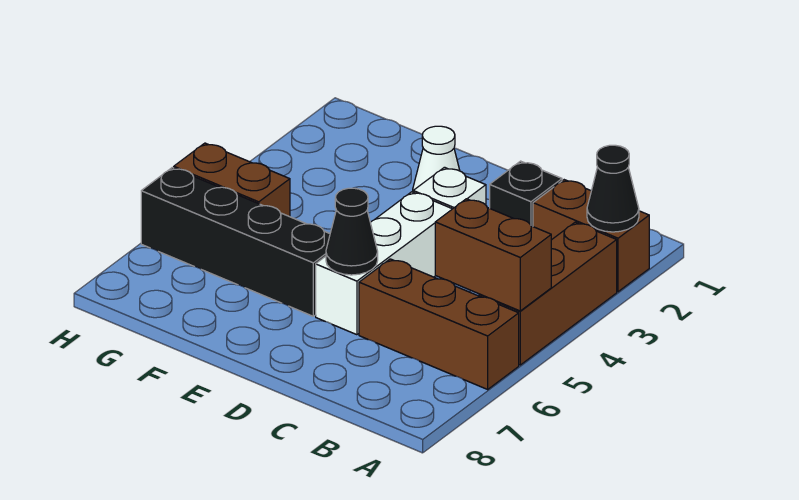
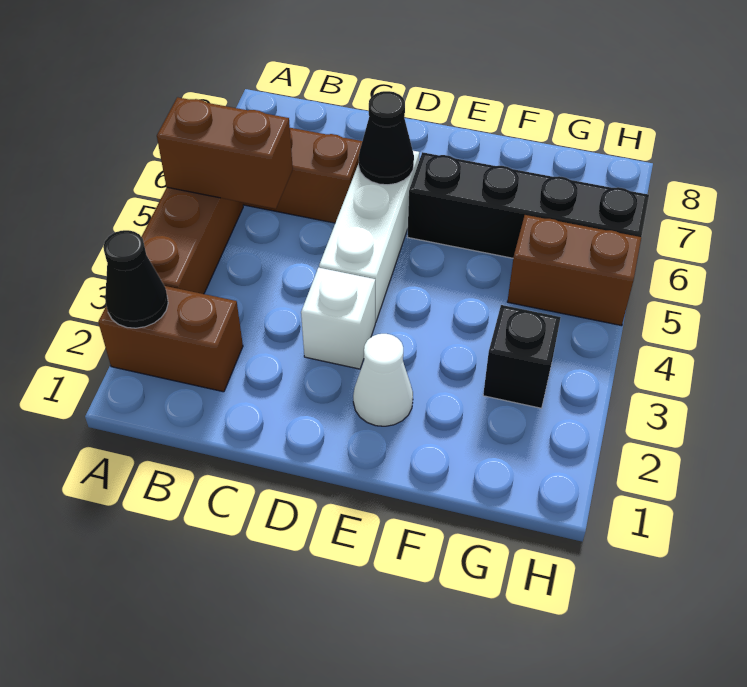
black 1x1 brick [490,161,562,226] -> black 1x1 brick moved to [483,305,561,408]

